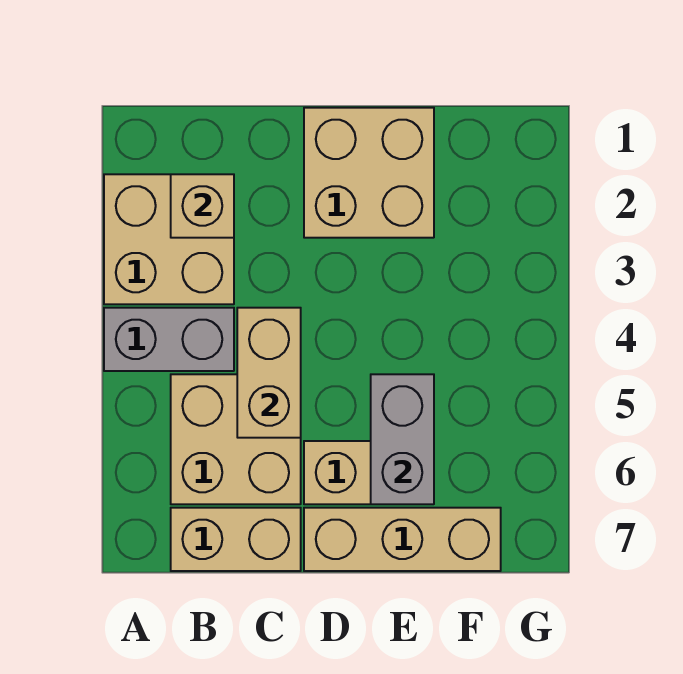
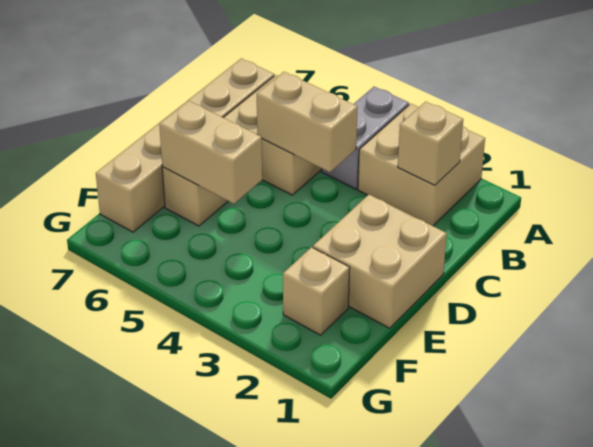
grey 1x2 brick [371,374,434,504] -> tan 1x2 brick [159,101,262,204]
none -> tan 1x1 brick [283,247,350,335]

